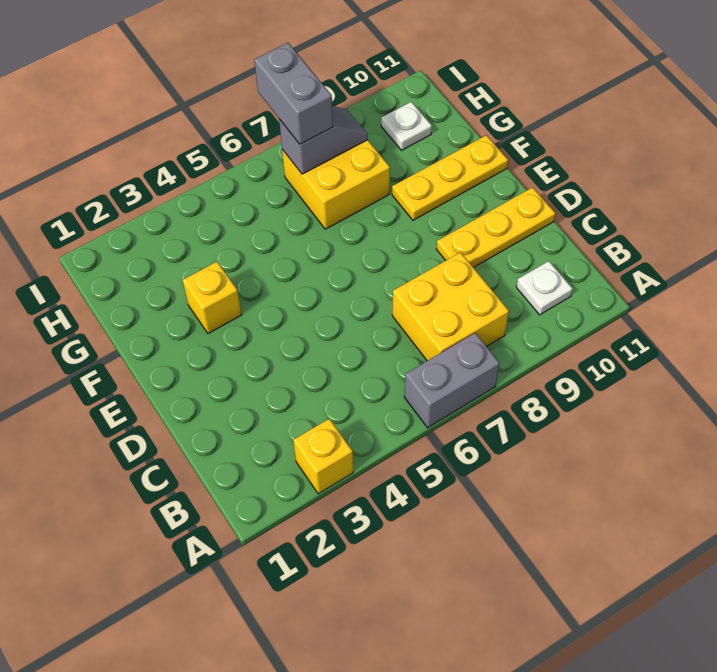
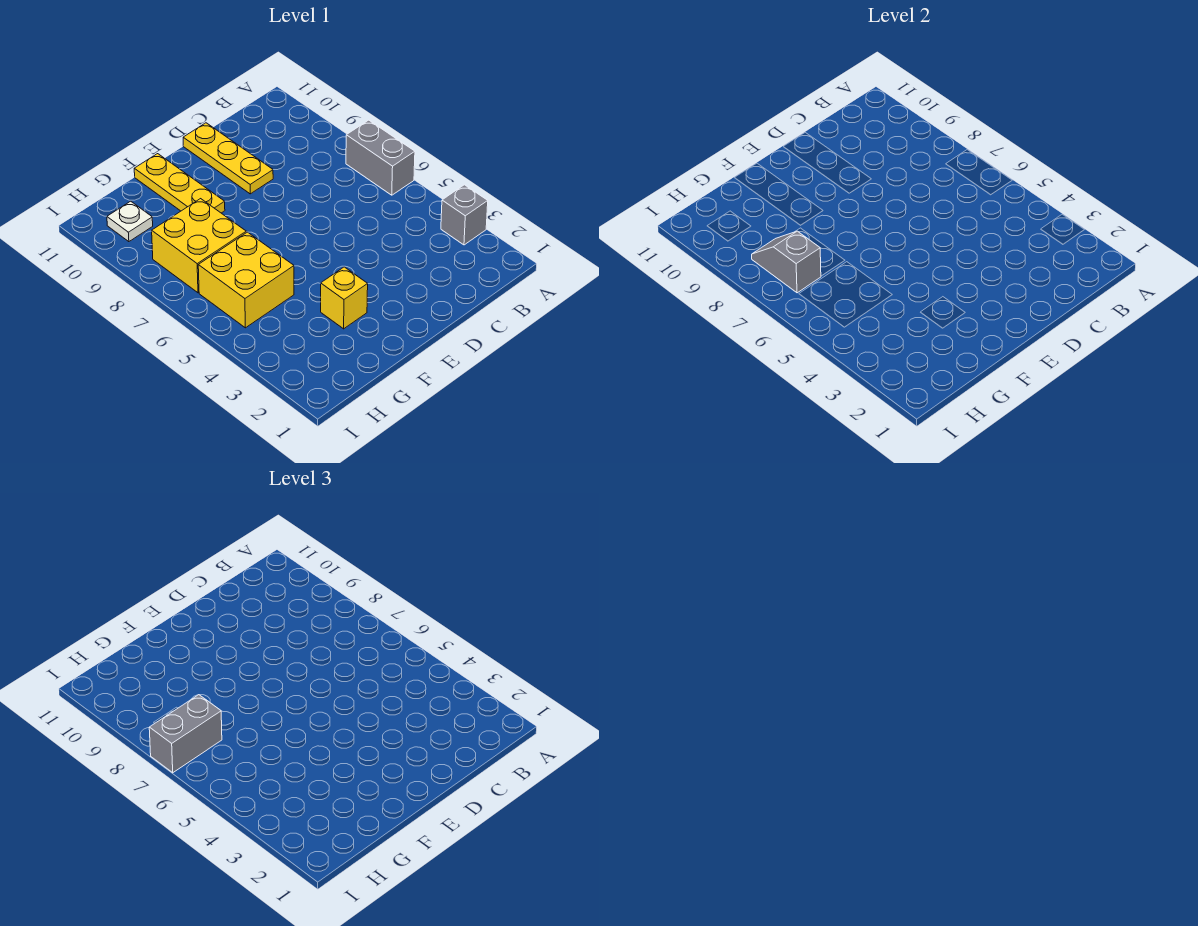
yellow 1x1 brick [293,419,353,494] -> grey 1x1 brick [441,185,488,245]
yellow 2x2 brick [392,252,509,361] -> yellow 2x2 brick moved to [198,232,294,328]
white 1x1 plate [516,261,573,315] -> none

